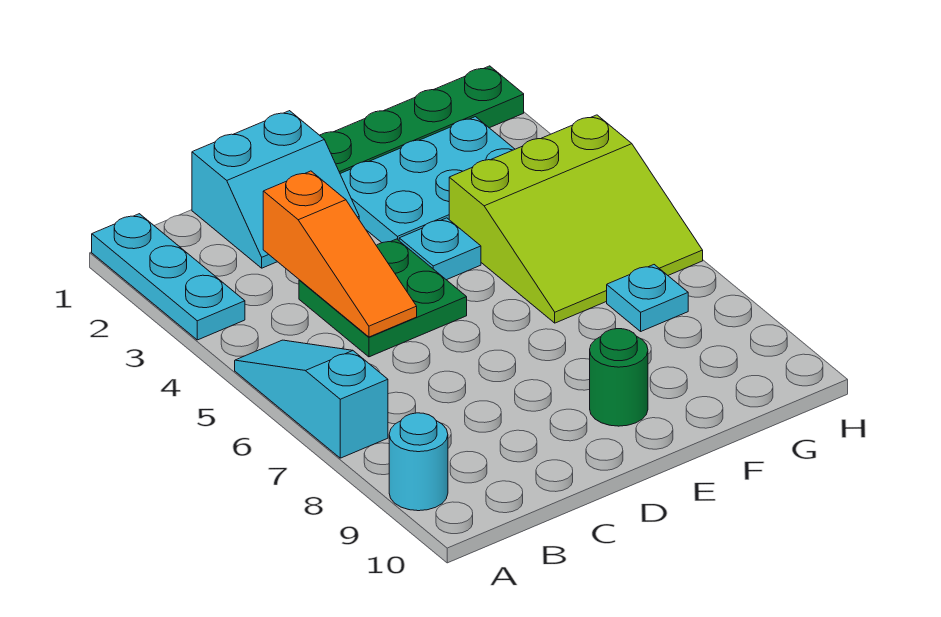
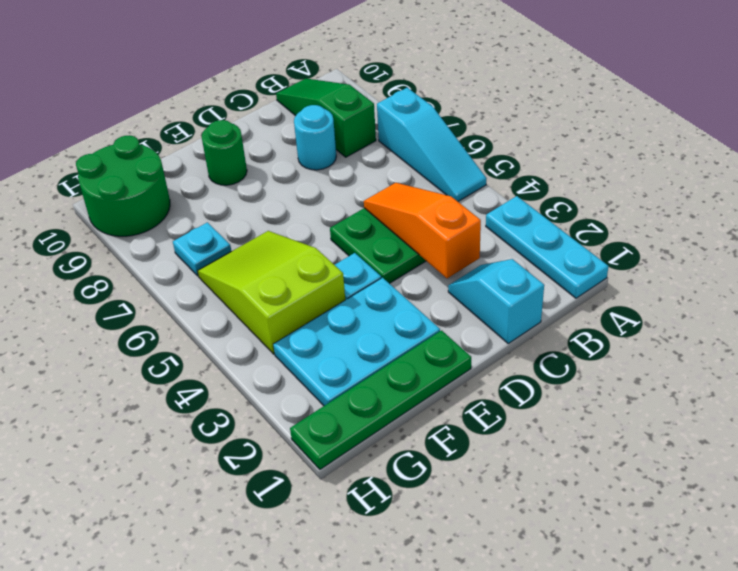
cyan 1x1 round brick [389,413,448,511] -> cyan 1x1 round brick moved to [294,105,336,170]
none -> green 1x3 slope [276,79,376,157]
cyan 2x2 slope [192,111,359,268] -> cyan 1x2 slope [448,259,544,343]
lime 3x3 slope [449,115,703,323] -> lime 2x3 slope [197,231,345,354]
none -> green 2x2 round brick [76,135,170,236]

